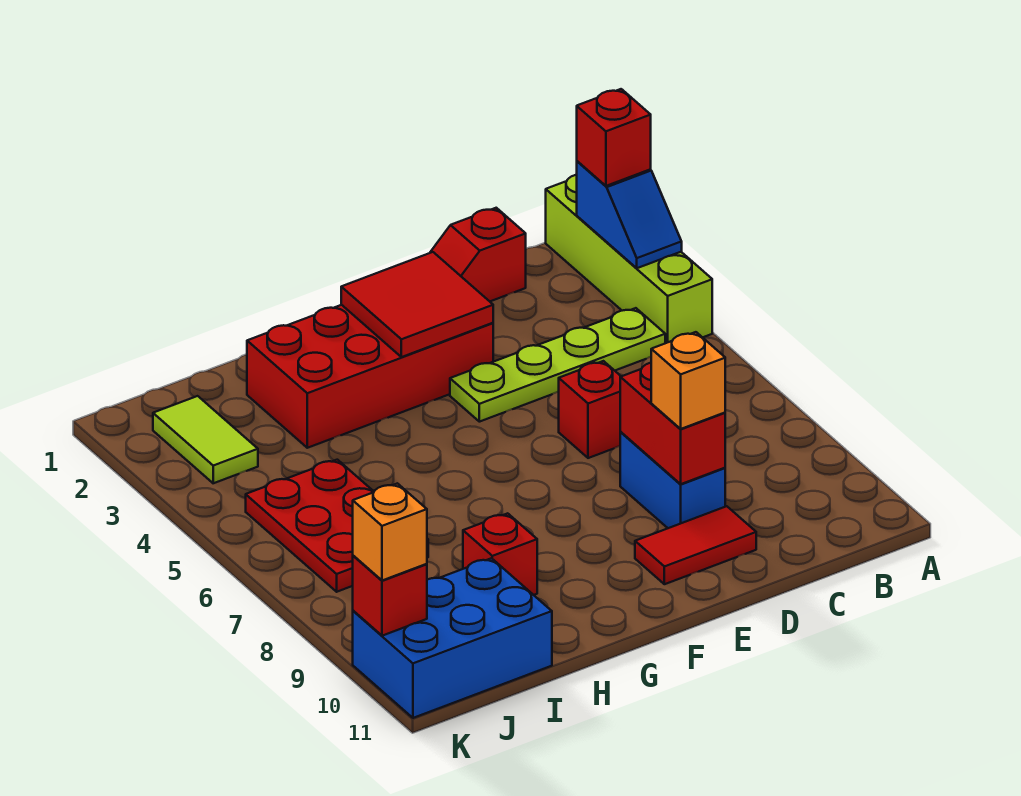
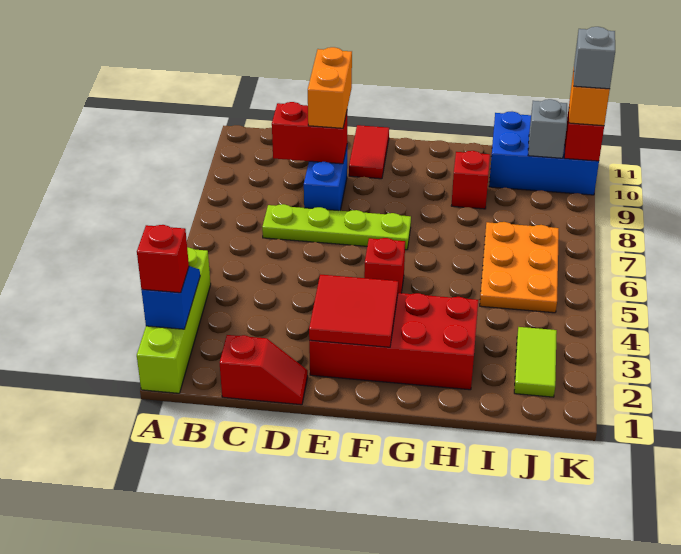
lime 1x4 plate [450,308,665,422] -> lime 1x4 plate moved to [262,204,411,250]
red 1x1 brick [559,361,621,458] -> red 1x1 brick moved to [364,238,405,293]
red 1x2 brick [620,363,725,484] -> red 1x2 brick turned to [272,102,347,164]
orange 1x1 brick [651,332,725,429] -> orange 1x2 brick [308,47,352,128]
red 1x2 tile [635,506,756,584] -> red 1x2 tile turned to [349,125,389,179]
red 2x3 plate [246,460,428,592] -> orange 2x3 plate [480,222,559,313]
none -> grey 1x1 brick [528,99,567,158]
none -> grey 1x1 brick [574,27,615,89]

